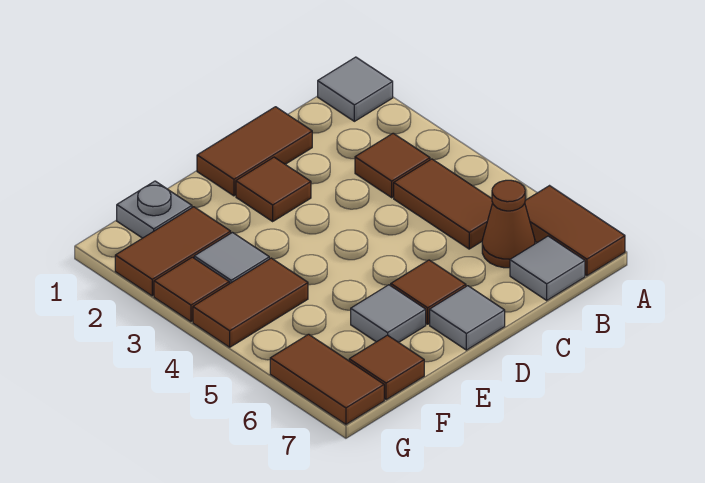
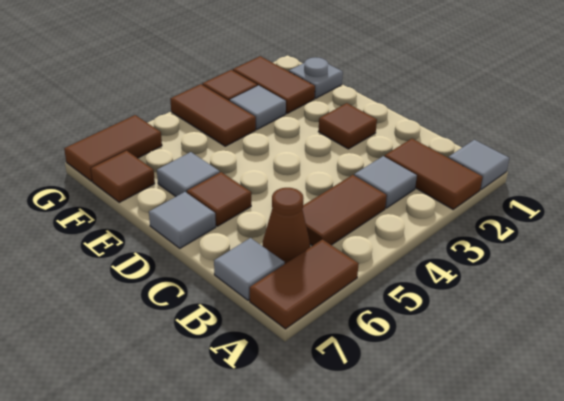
brown 1x1 tile [355,133,430,198] -> grey 1x1 tile [354,156,417,208]
brown 1x2 tile [197,107,312,196] -> brown 1x2 tile moved to [385,139,482,209]

